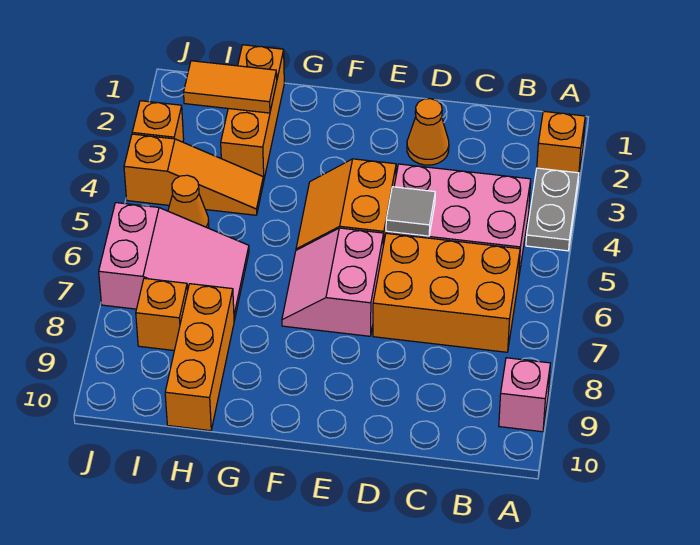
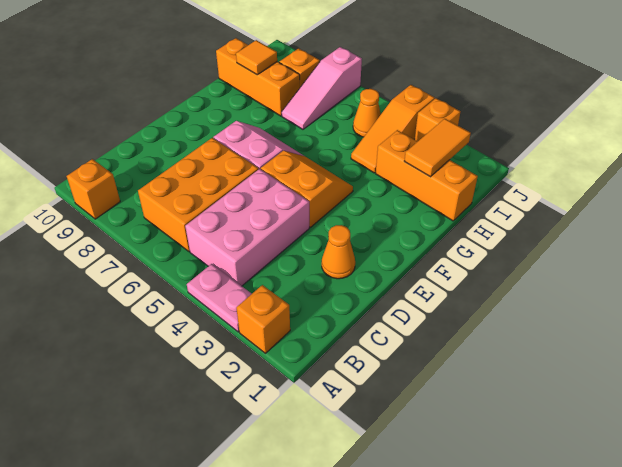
grey 1x2 plate [526,168,579,251] -> pink 1x2 plate [187,264,252,332]
pink 1x1 brick [499,358,550,432] -> orange 1x1 brick [67,159,120,219]
grey 1x1 tile [386,187,435,236] -> none
pink 2x3 slope [99,203,249,320] -> pink 1x3 slope [282,47,362,129]
none -> orange 1x1 tile [236,40,277,75]

